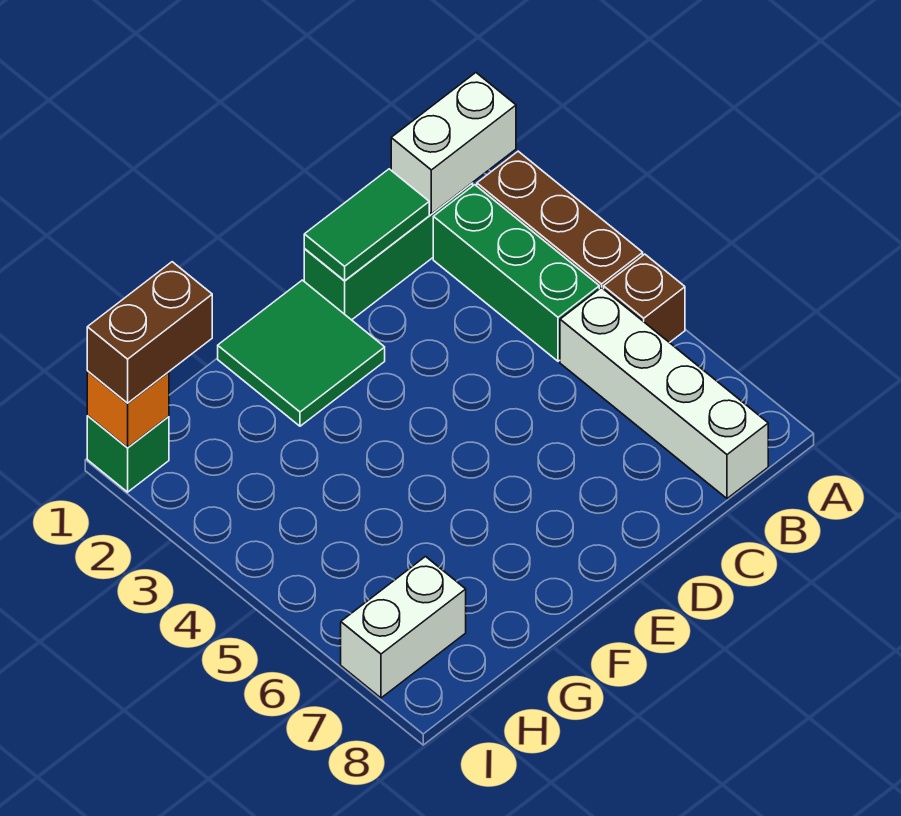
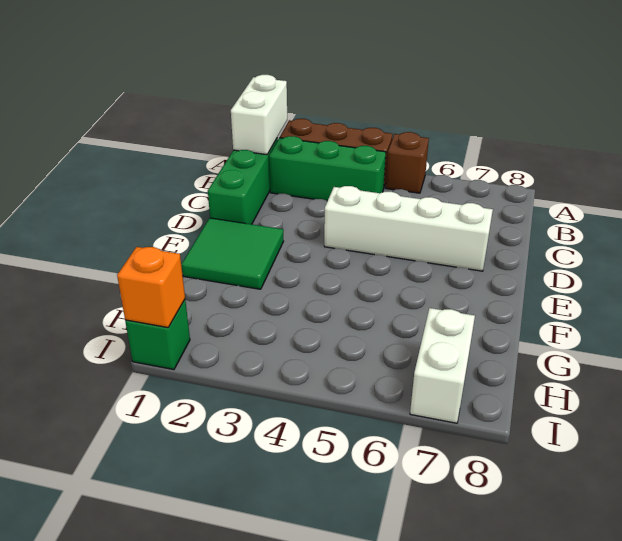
white 1x4 brick [560,287,768,498] -> white 1x4 brick moved to [324,186,493,271]
green 1x2 tile [304,169,429,281] -> none
brown 1x2 brick [87,262,212,403] -> none

